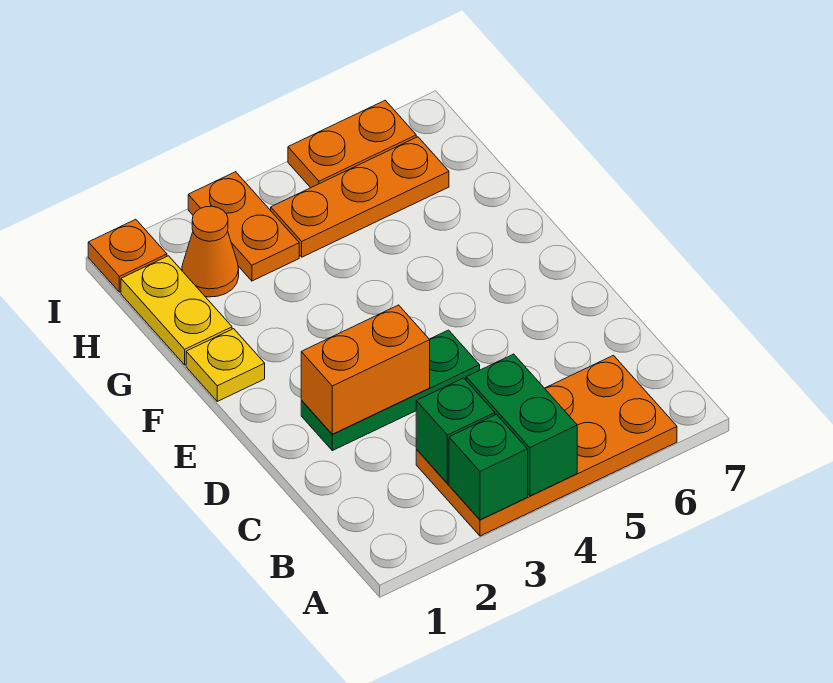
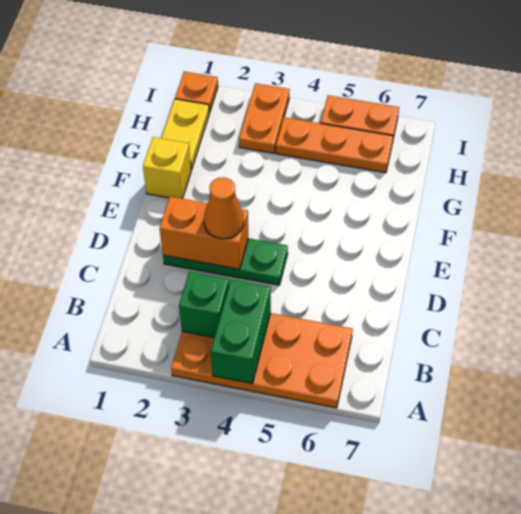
green 1x1 brick [449,414,528,520] -> none
yellow 1x1 plate [186,329,265,401] -> yellow 1x1 brick [143,137,191,199]
orange 1x1 cone [182,206,239,297] -> orange 1x1 cone moved to [204,177,244,239]

